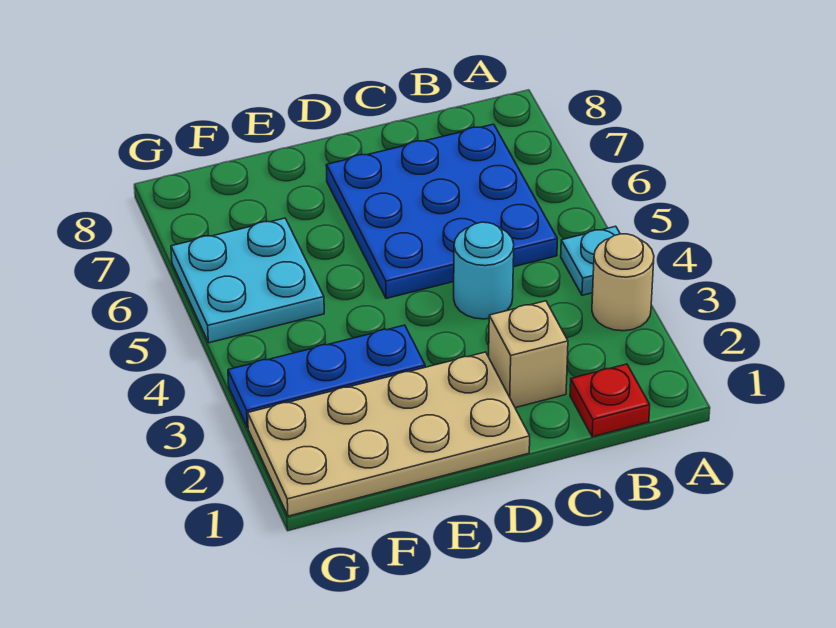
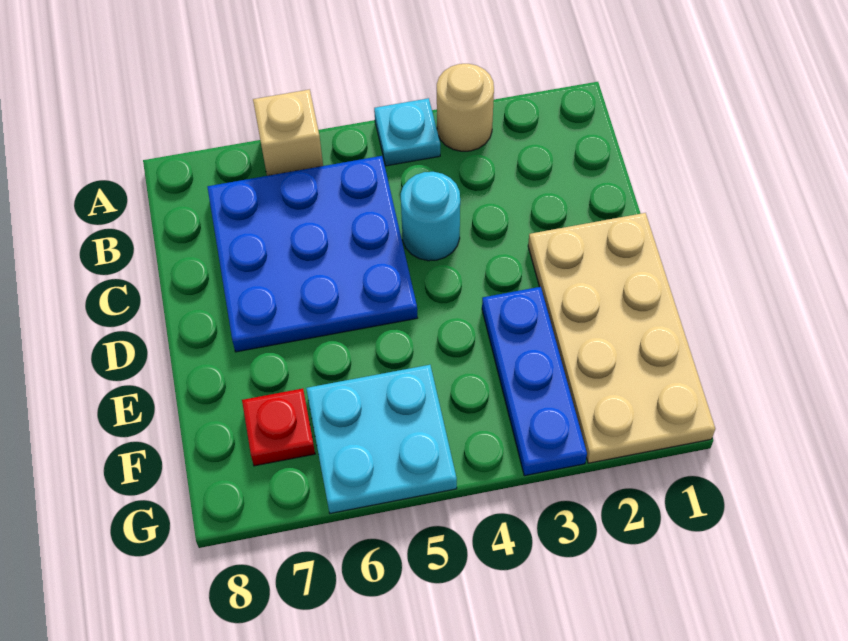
red 1x1 plate [570,364,650,437] -> red 1x1 plate moved to [242,389,315,466]
tan 1x1 brick [489,301,568,408] -> tan 1x1 brick moved to [253,89,323,176]

